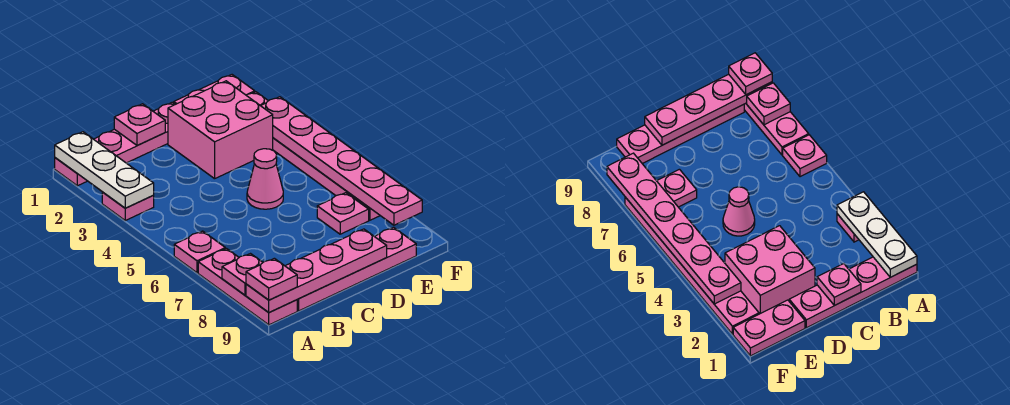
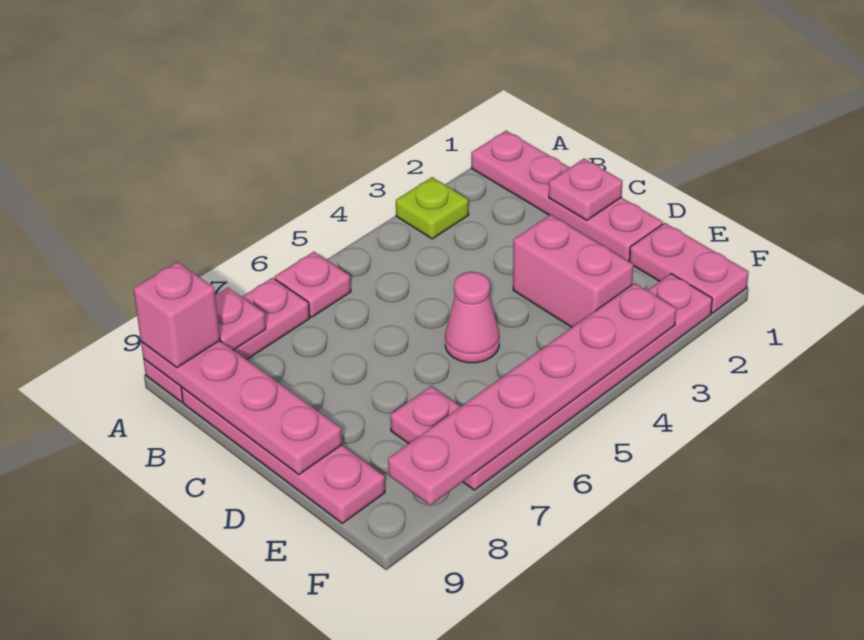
white 1x3 plate [55,132,154,208] -> none
pink 1x1 plate [102,192,154,220] -> lime 1x1 plate [396,177,469,239]
pink 1x1 plate [246,258,297,300] -> pink 1x1 brick [133,262,220,368]
pink 2x2 brick [168,81,273,179] -> pink 1x2 brick [513,215,633,327]

